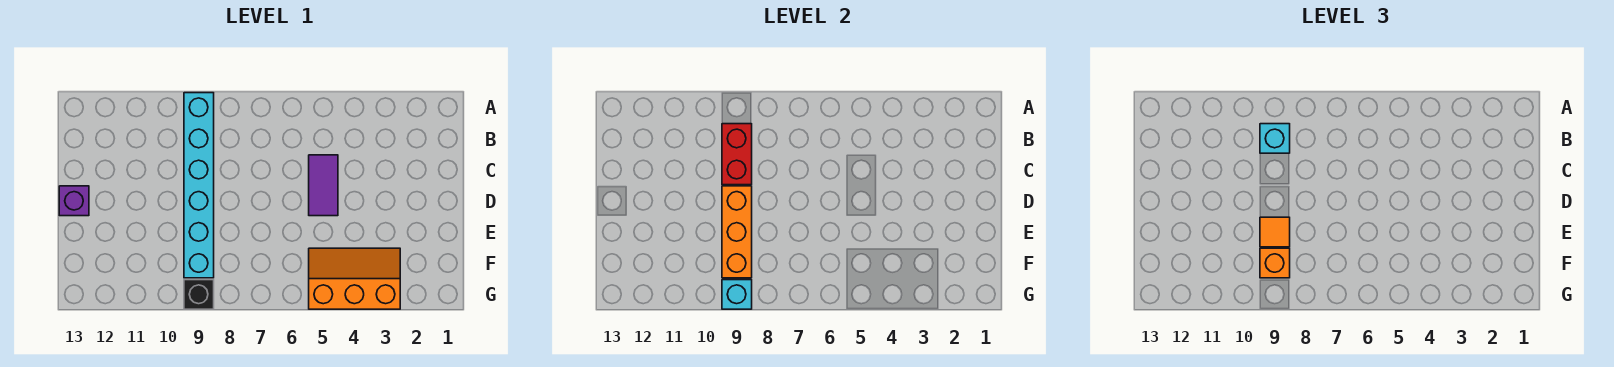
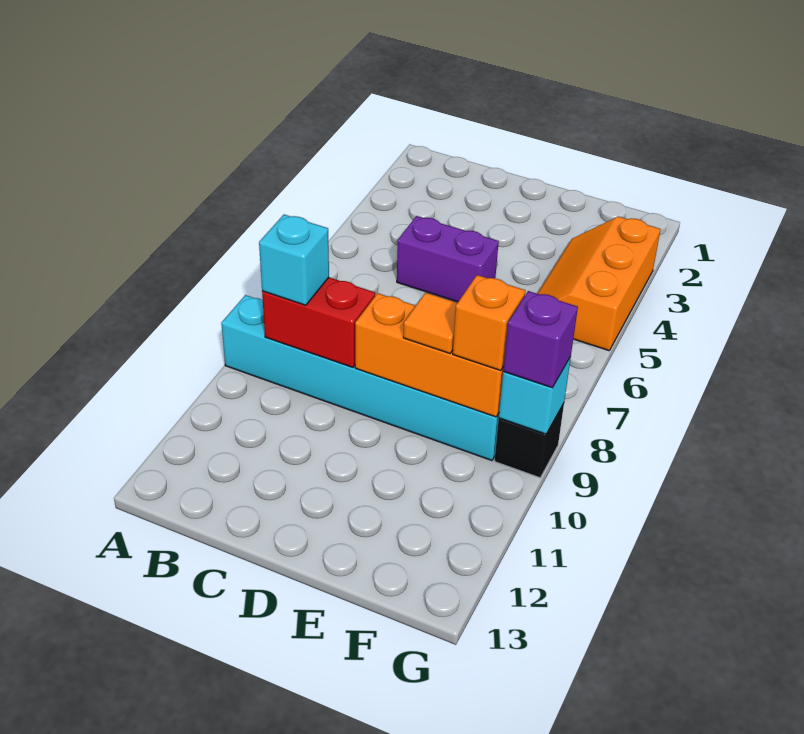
purple 1x2 tile [309,155,338,216] -> purple 1x2 brick [397,216,499,302]
purple 1x1 brick [59,186,89,216] -> purple 1x1 brick moved to [503,291,578,388]

